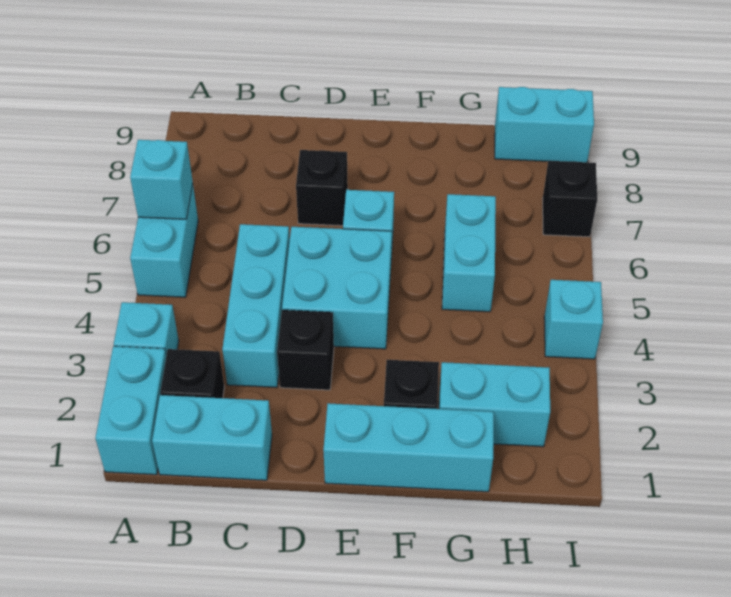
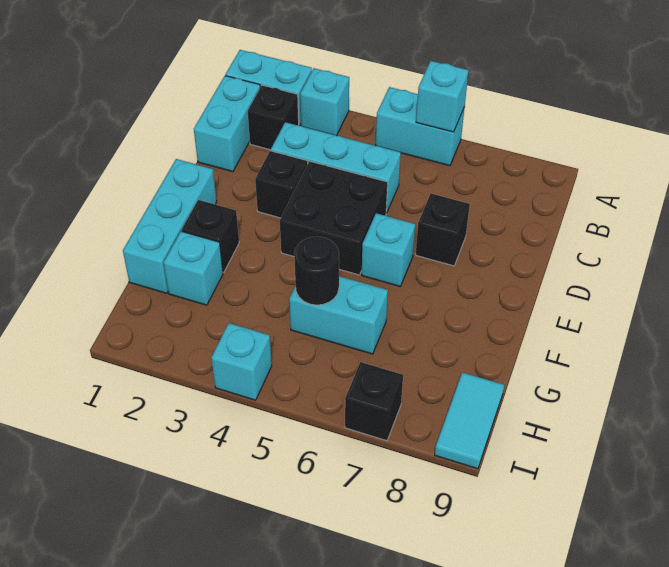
cyan 2x2 brick [282,227,392,349] -> black 2x2 brick [280,161,388,275]
cyan 1x2 brick [439,362,550,447] -> cyan 1x1 brick [164,231,223,305]
none -> black 1x1 round brick [294,237,339,305]
cyan 1x2 brick [495,87,594,162] -> cyan 1x2 tile [435,372,504,469]

